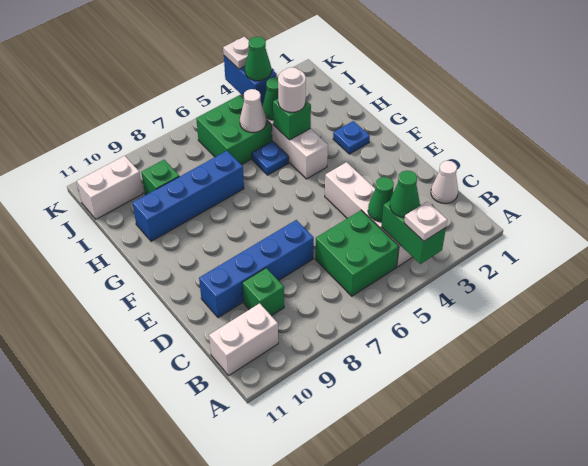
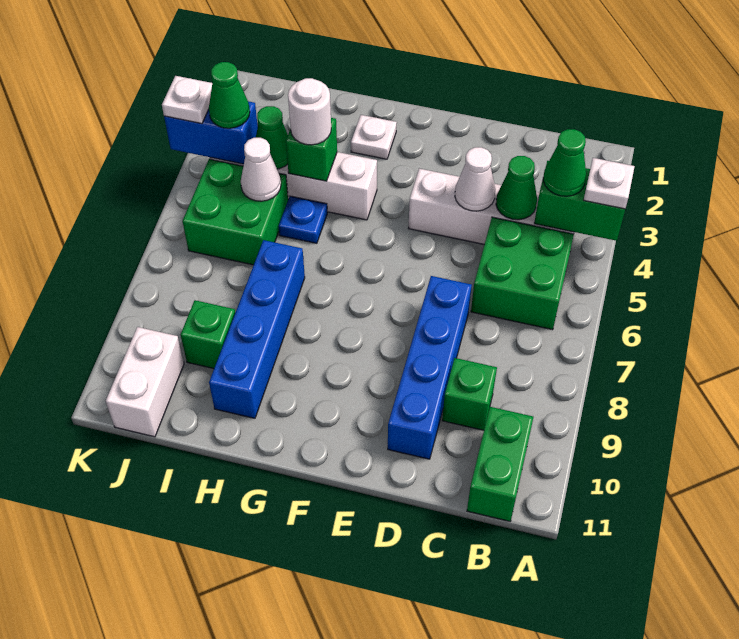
white 1x2 brick [209,303,278,375] -> green 1x2 brick [467,407,533,521]
white 1x1 cone [431,161,458,204] -> white 1x1 cone moved to [455,147,495,211]
blue 1x1 plate [333,121,370,154] -> white 1x1 plate [351,115,397,159]

